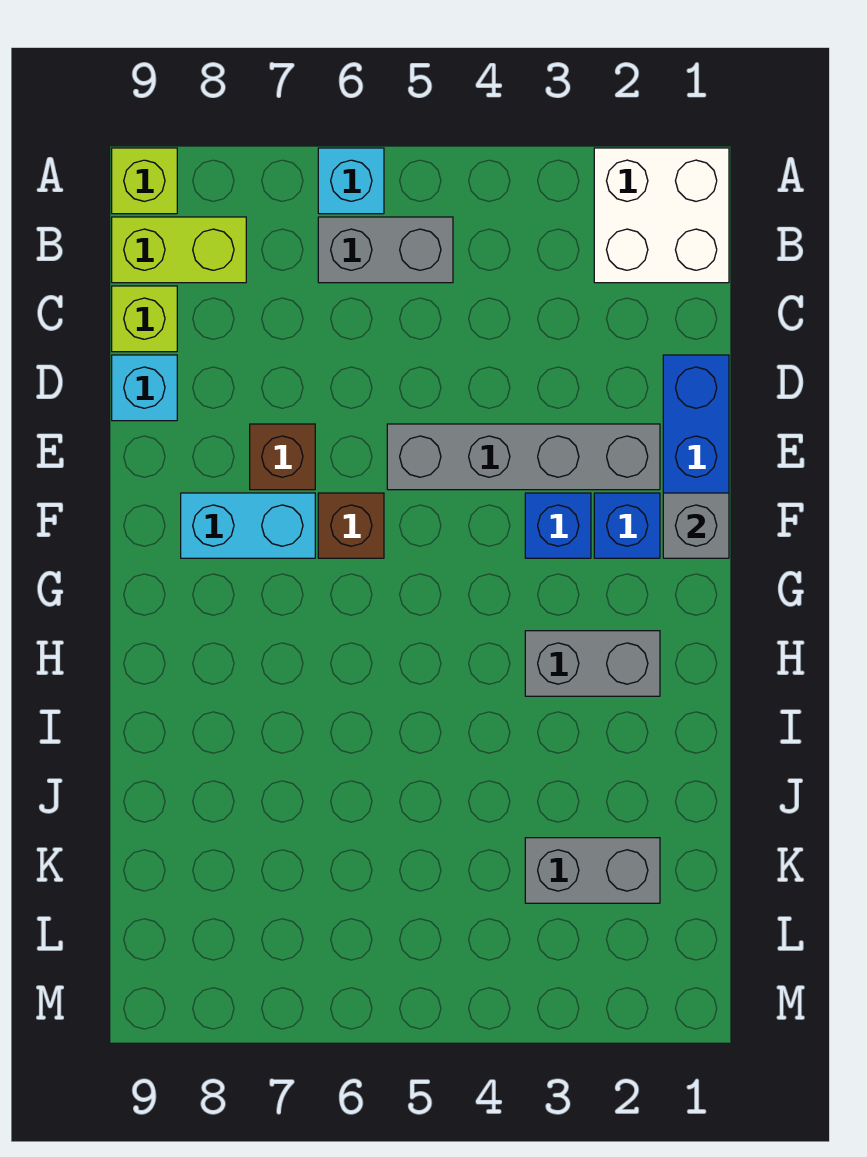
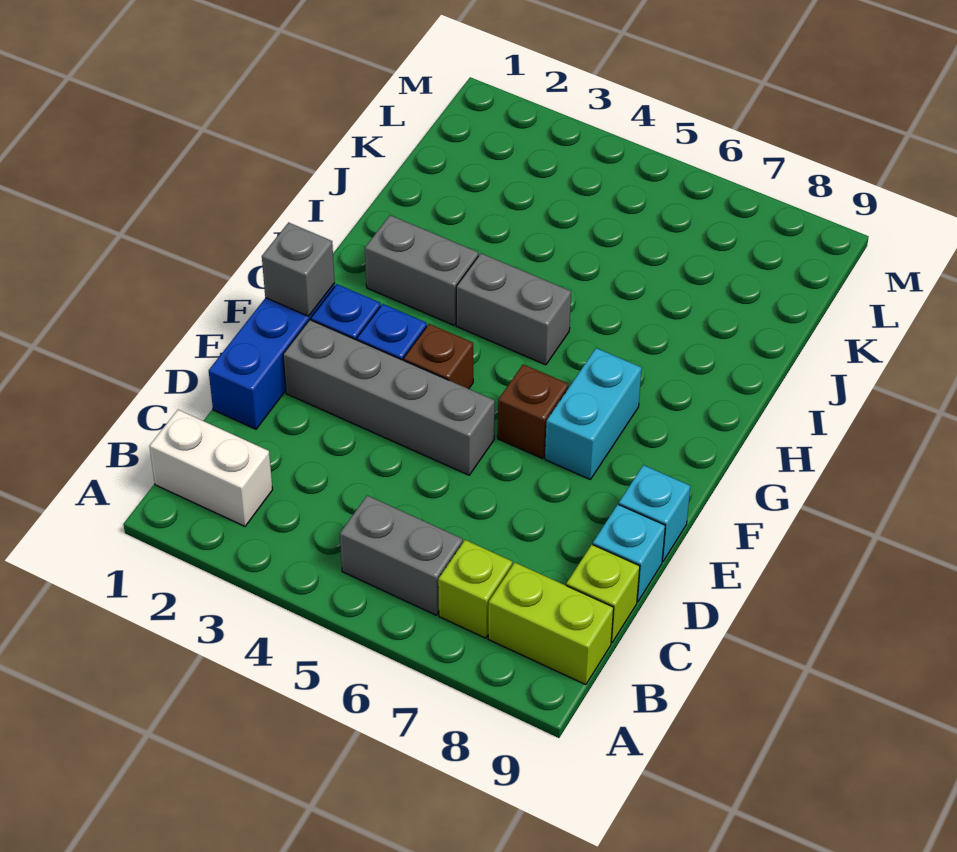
white 2x2 brick [594,148,729,283] -> white 1x2 brick [149,410,273,526]
cyan 1x1 brick [318,148,384,214] -> cyan 1x1 brick moved to [619,465,690,562]
lime 1x1 brick [112,148,177,214] -> lime 1x1 brick moved to [438,540,512,638]
brown 1x1 brick [250,424,315,490] -> brown 1x1 brick moved to [404,324,473,389]
cyan 1x2 brick [181,493,315,558] -> cyan 1x2 brick turned to [545,348,642,480]
grey 1x2 brick [525,838,660,903] -> grey 1x2 brick moved to [456,253,571,365]

